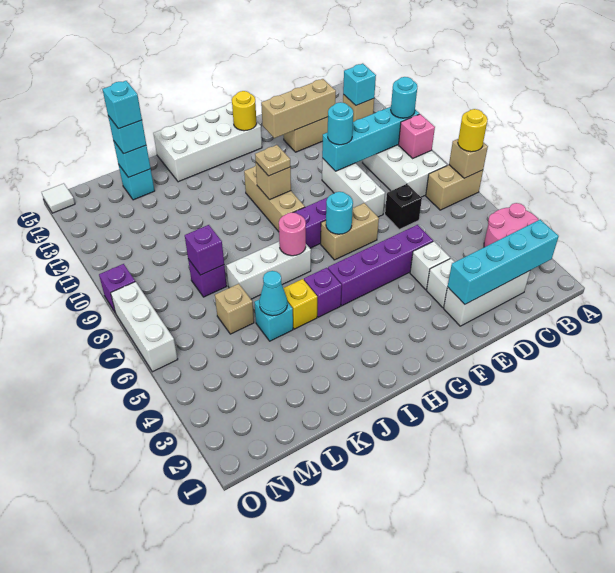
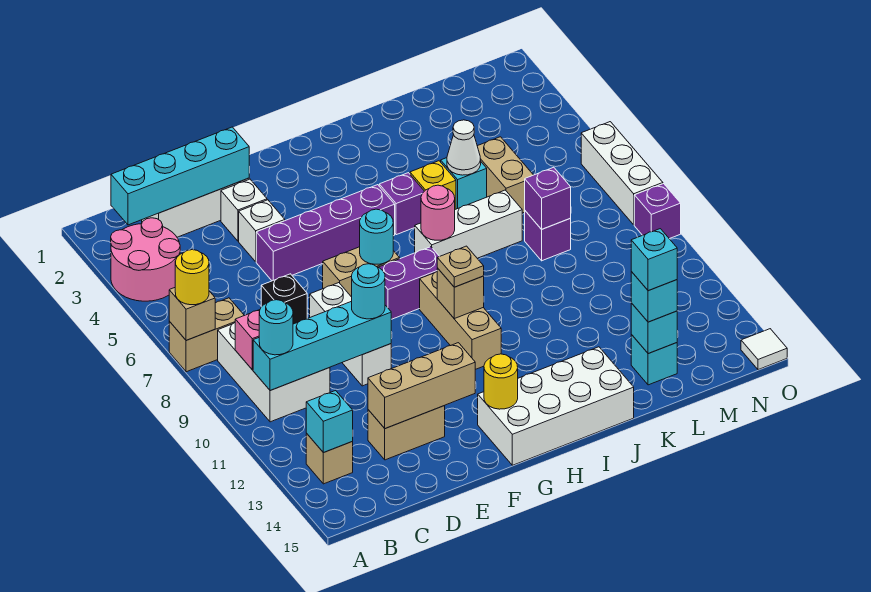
cyan 1x1 cone [259,271,287,316] -> white 1x1 cone [447,120,481,175]
tan 1x1 brick [215,284,254,334] -> tan 1x2 brick [477,137,533,213]

